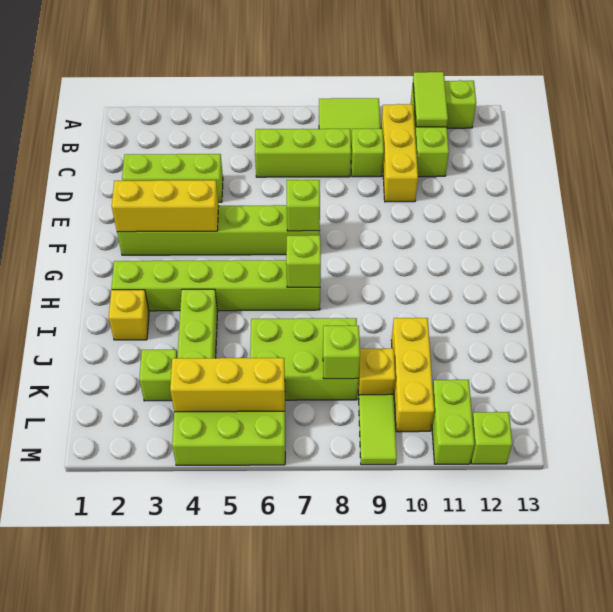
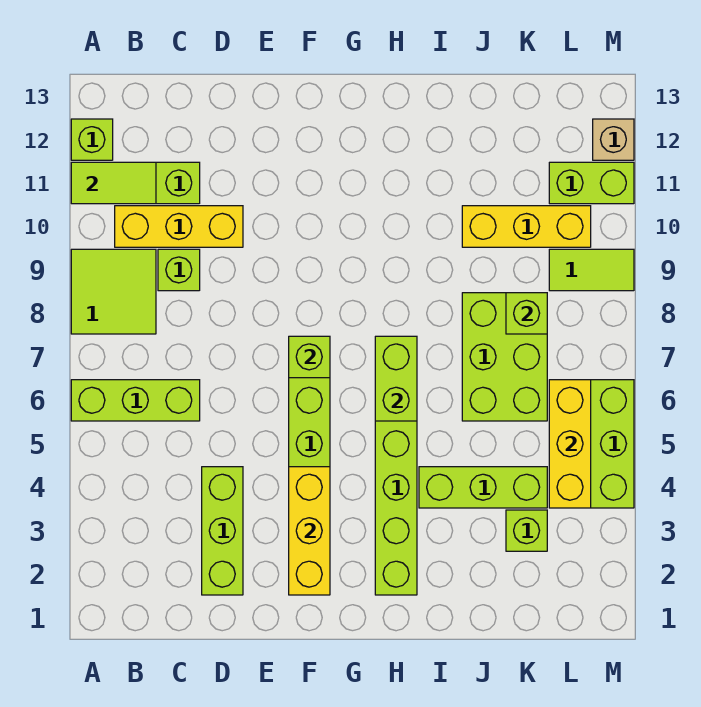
lime 1x3 brick [255,129,351,177] -> lime 1x3 brick turned to [71,380,200,421]
lime 1x1 brick [286,235,321,287] -> lime 1x2 brick [375,336,417,421]
yellow 1x1 brick [109,290,149,340] -> none
yellow 1x1 brick [358,349,395,395] -> none
lime 1x1 brick [471,412,512,464] -> tan 1x1 brick [593,119,634,160]

